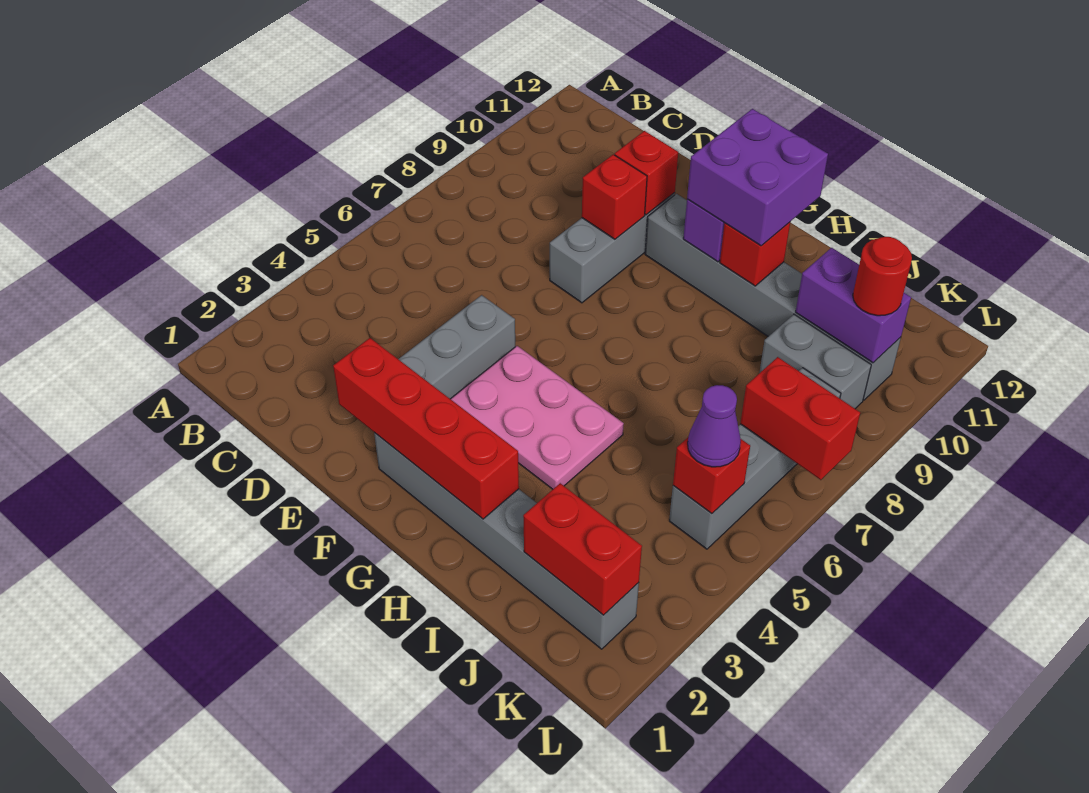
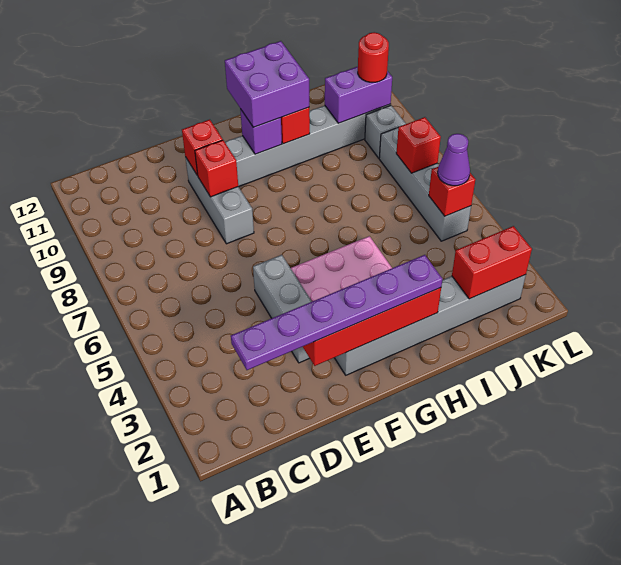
none -> purple 1x6 plate [231,255,442,370]
grey 1x2 brick [759,314,871,409] -> grey 1x1 brick [365,105,406,158]
red 1x2 brick [740,357,860,480] -> red 1x1 brick [396,117,441,173]

